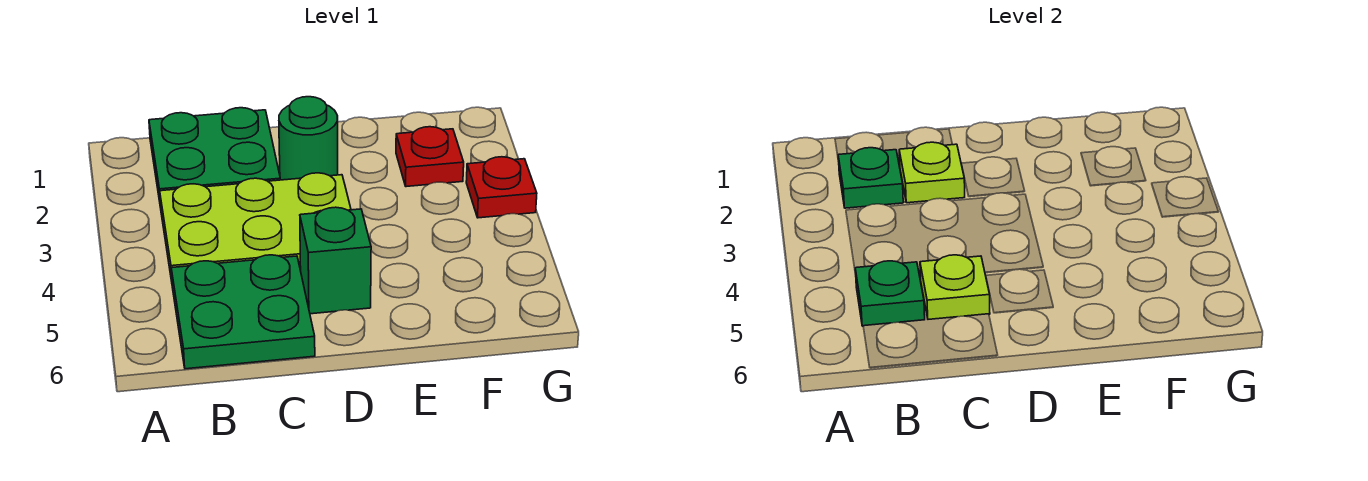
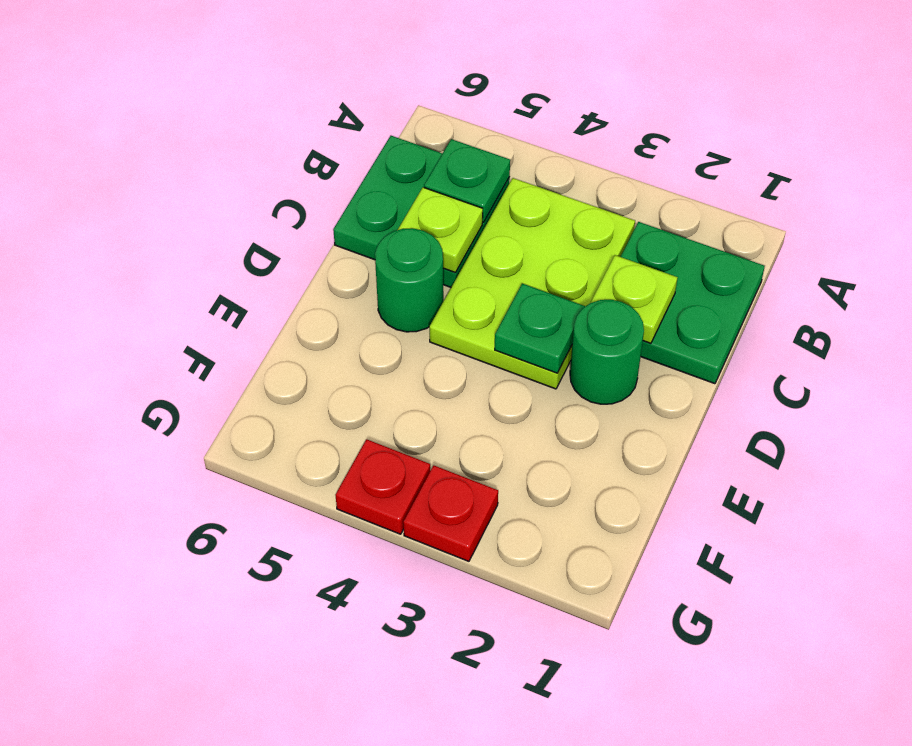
green 1x1 plate [838,148,903,208] -> green 1x1 plate moved to [495,284,585,373]
green 1x1 brick [300,207,371,314] -> green 1x1 round brick [375,228,443,332]
red 1x1 plate [396,127,464,187] -> red 1x1 plate moved to [336,439,430,534]

